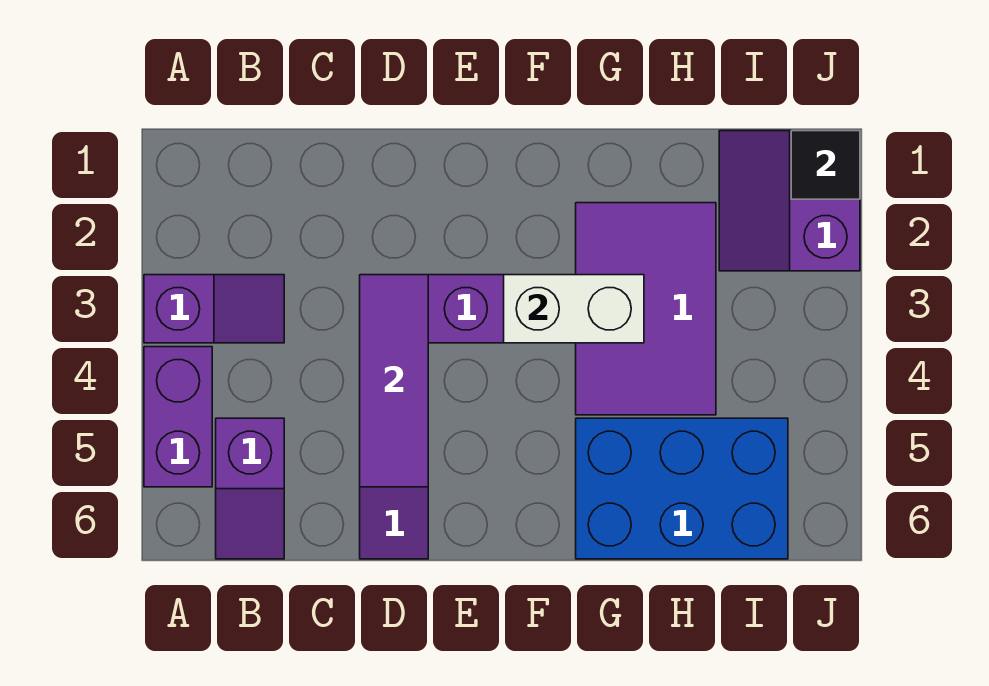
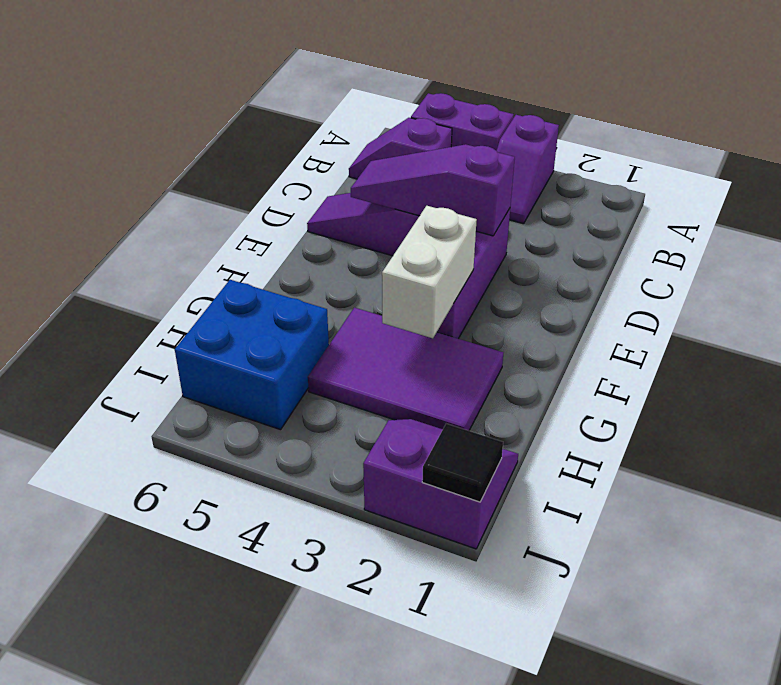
purple 1x3 tile [360,275,428,487] -> purple 1x3 slope [351,144,515,236]
blue 2x3 brick [576,418,788,559] -> blue 2x2 brick [175,280,329,430]

